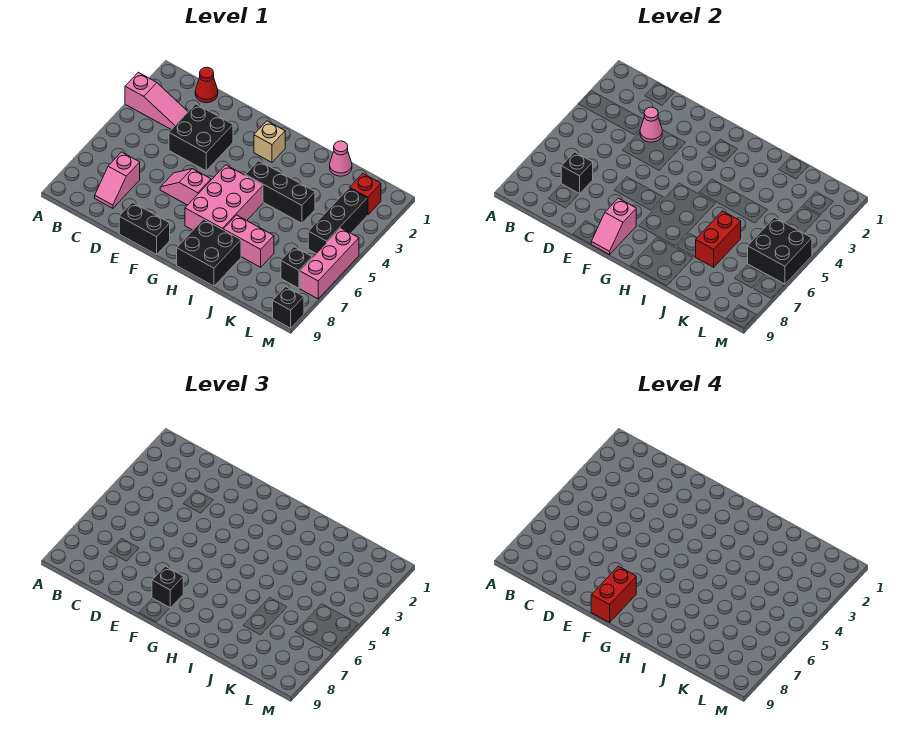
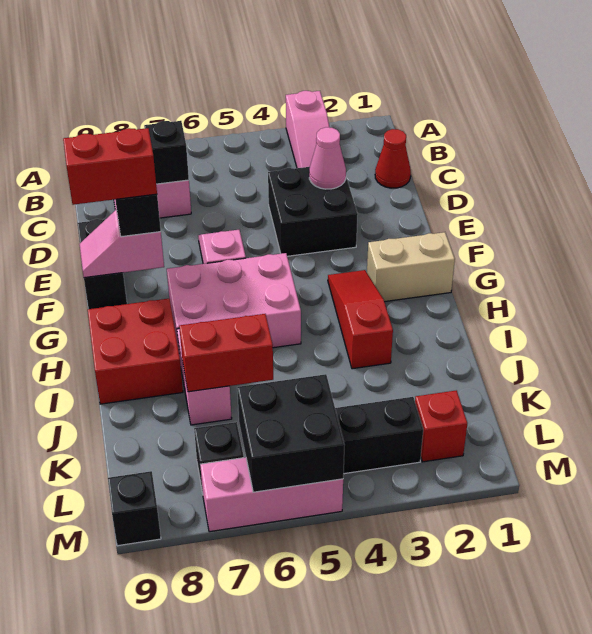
tan 1x1 brick [254,121,285,162] -> tan 1x2 brick [367,232,455,302]
none -> red 1x3 slope [328,270,393,369]
black 1x3 brick [245,161,315,223] -> none
black 2x2 brick [177,219,241,286] -> red 2x2 brick [88,298,183,404]
pink 1x1 cone [330,141,352,176] -> none

